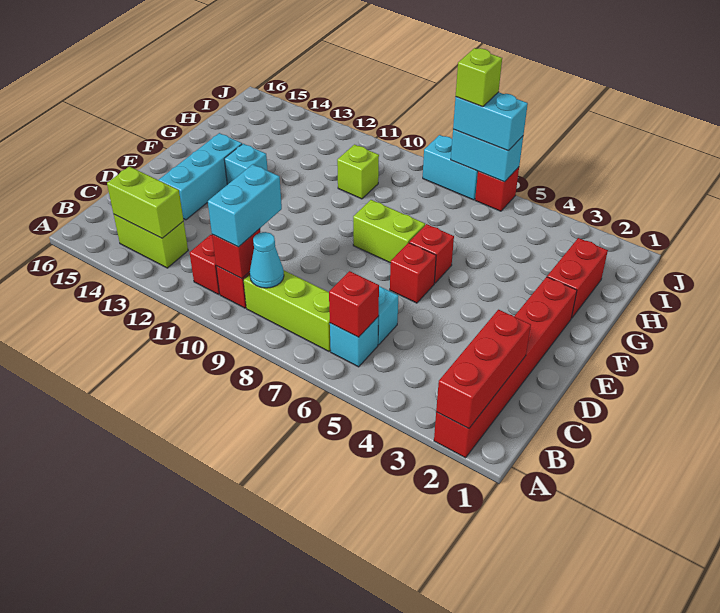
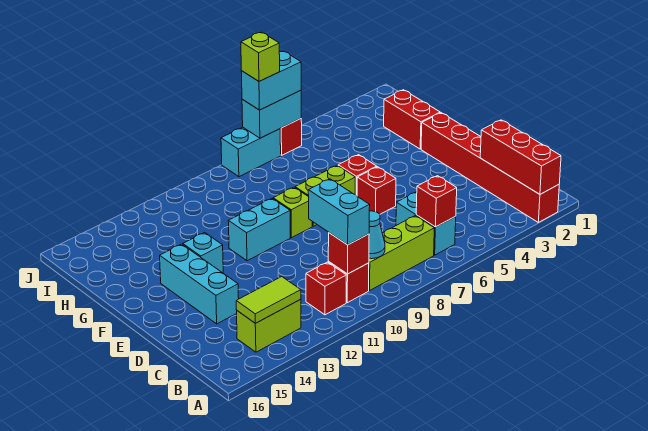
lime 1x2 brick [107,166,184,238] -> lime 1x2 tile [236,277,301,323]
none -> cyan 1x2 brick [228,199,290,261]
lime 1x1 brick [337,145,379,199] -> lime 1x1 brick moved to [273,187,312,238]

